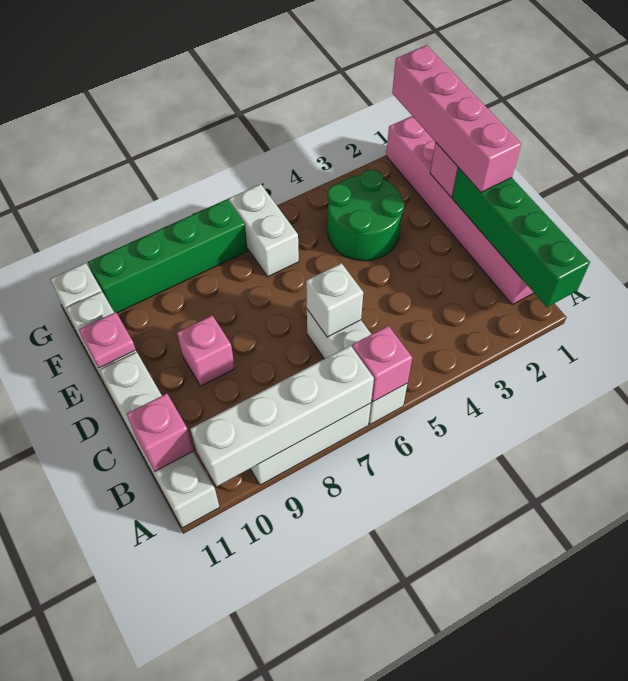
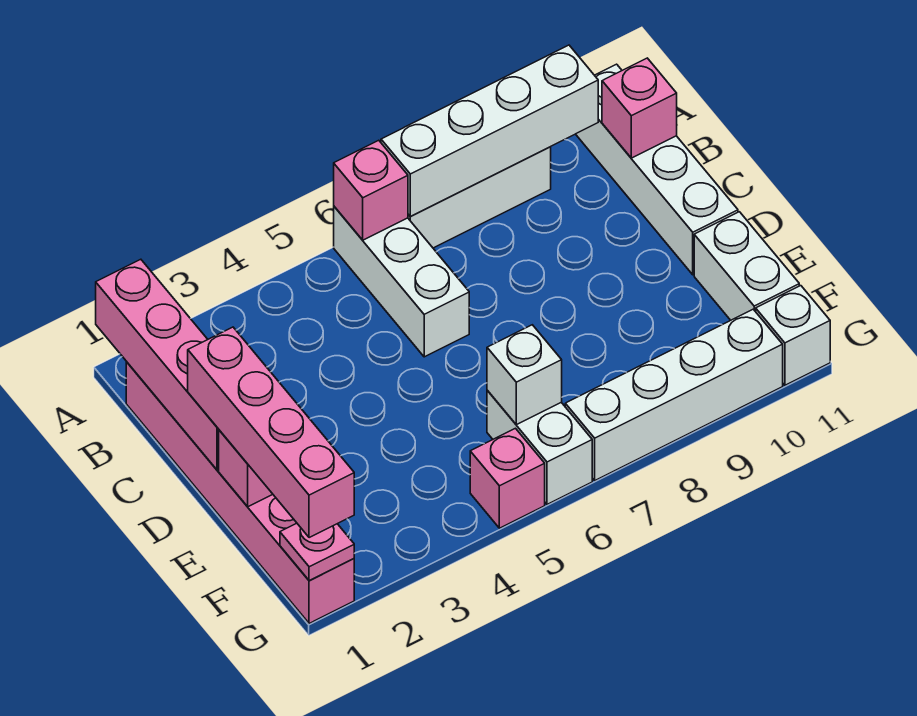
green 1x4 brick [452,168,590,307] -> pink 1x4 brick [96,259,219,470]
white 1x1 brick [306,263,363,337] -> white 1x1 brick moved to [487,325,562,425]
pink 1x1 brick [177,315,235,386] -> pink 1x1 brick moved to [470,428,545,528]
green 2x2 round brick [328,169,404,261] -> none
pink 1x1 plate [79,312,136,368] -> pink 1x1 plate moved to [280,523,354,581]
green 1x4 brick [88,199,248,313] -> white 1x4 brick [565,309,783,480]

